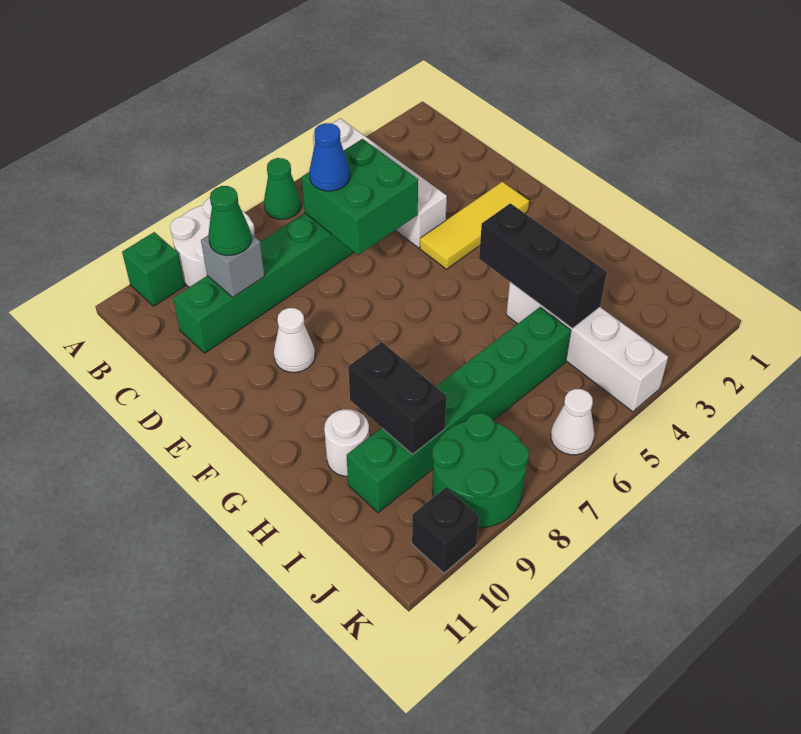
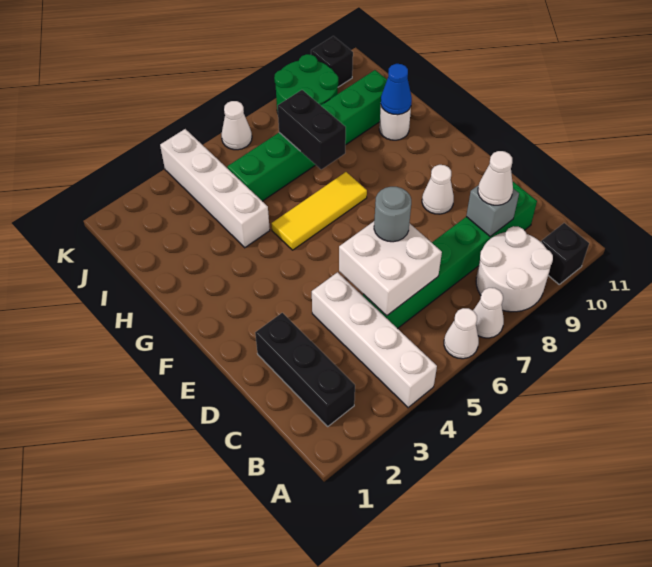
green 1x1 cone [264,158,301,219] -> white 1x1 cone [444,308,479,359]
none -> white 1x1 cone [473,288,504,338]
green 1x1 brick [122,232,185,306] -> black 1x1 brick [541,223,589,284]
green 2x2 brick [302,139,418,255] -> white 2x2 brick [339,222,442,316]
blue 1x1 cone [309,123,350,191] -> blue 1x1 cone moved to [381,64,412,115]
green 1x1 cone [208,186,251,255] -> white 1x1 cone [478,151,513,205]
none -> grey 1x1 round brick [374,187,411,242]
yellow 1x3 tile [420,182,529,269] -> yellow 1x3 tile moved to [271,172,367,250]
black 1x3 brick [479,203,607,328] -> black 1x3 brick moved to [255,313,355,426]
black 1x2 brick [348,342,446,454] -> black 1x2 brick moved to [278,90,346,169]

